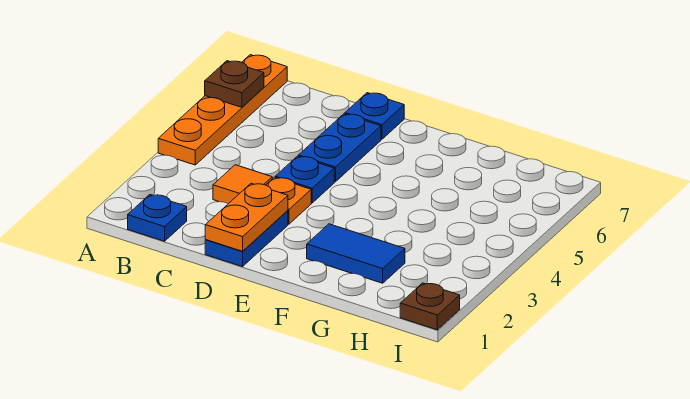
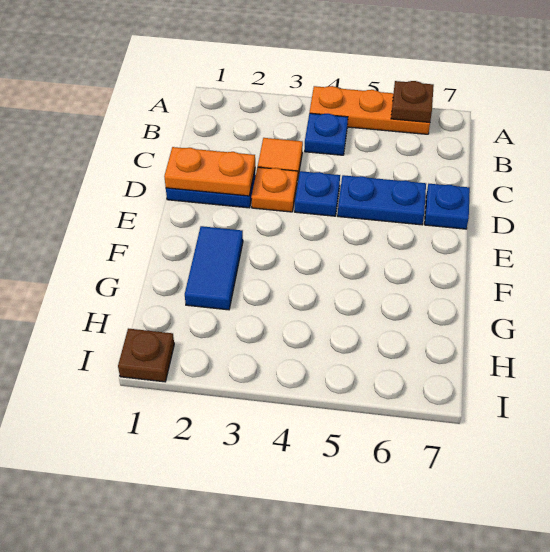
orange 1x4 plate [158,55,287,165] -> orange 1x3 plate [310,86,430,134]
blue 1x1 plate [128,195,187,241] -> blue 1x1 plate moved to [305,113,348,155]

